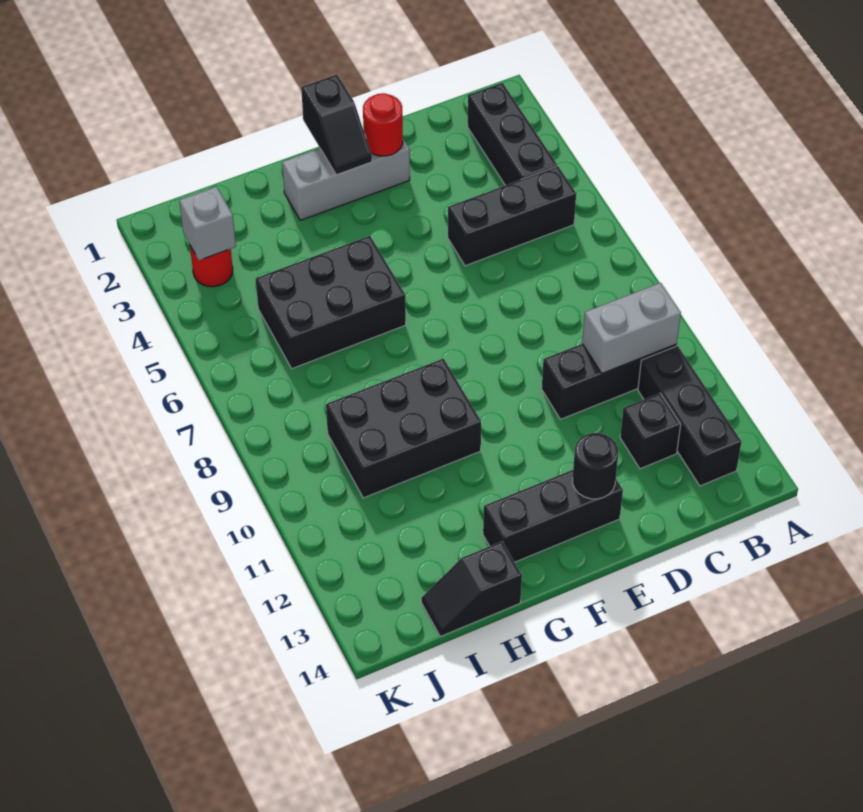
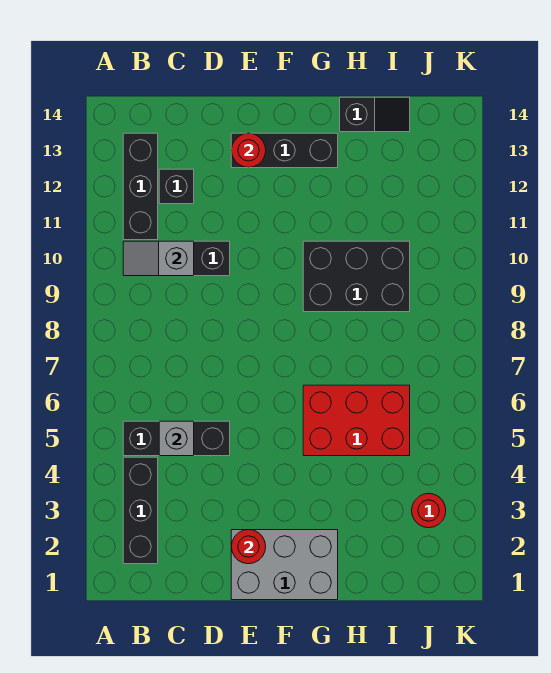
grey 1x2 brick [582,283,681,373] -> grey 1x2 slope [123,241,194,276]
grey 1x3 brick [282,139,410,220] -> grey 2x3 brick [231,530,338,600]
black 1x1 round brick [573,433,618,499] -> red 1x1 round brick [231,133,266,168]
black 1x2 slope [301,75,372,175] -> none
black 2x3 brick [256,236,406,369] -> red 2x3 brick [303,385,410,456]
grey 1x1 brick [179,187,236,260] -> grey 1x1 brick moved to [159,421,194,456]

